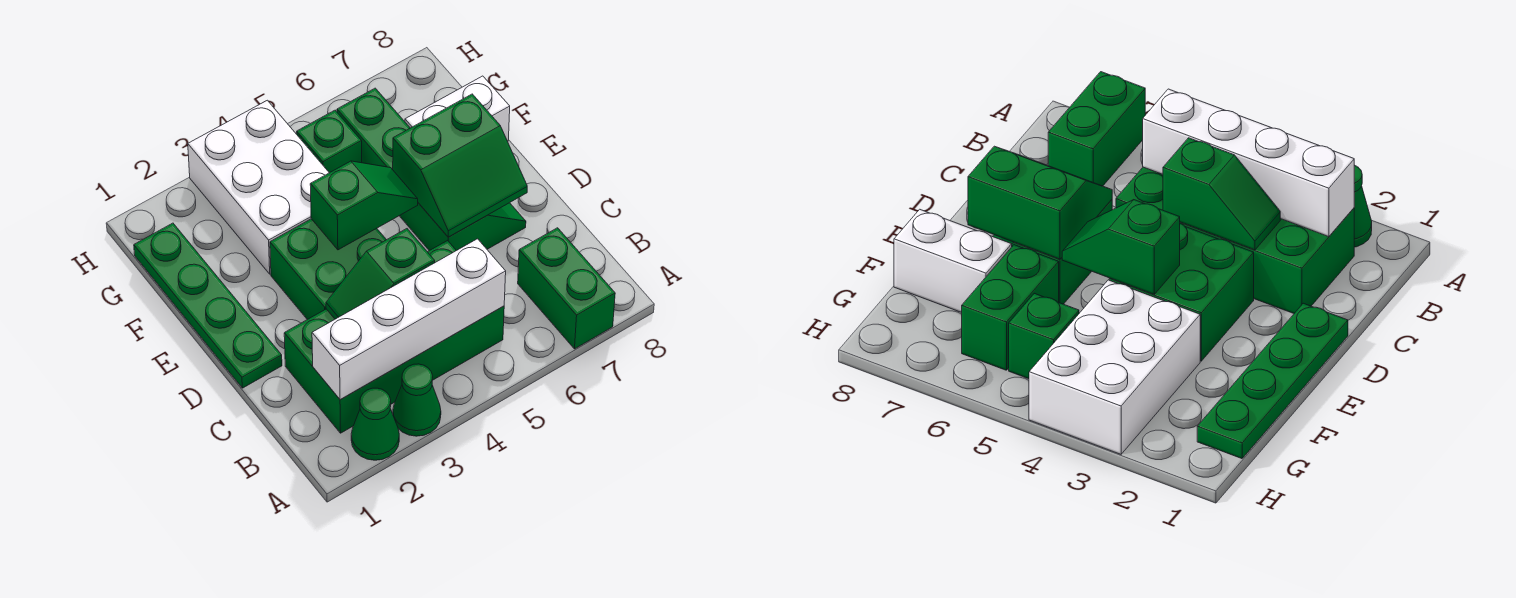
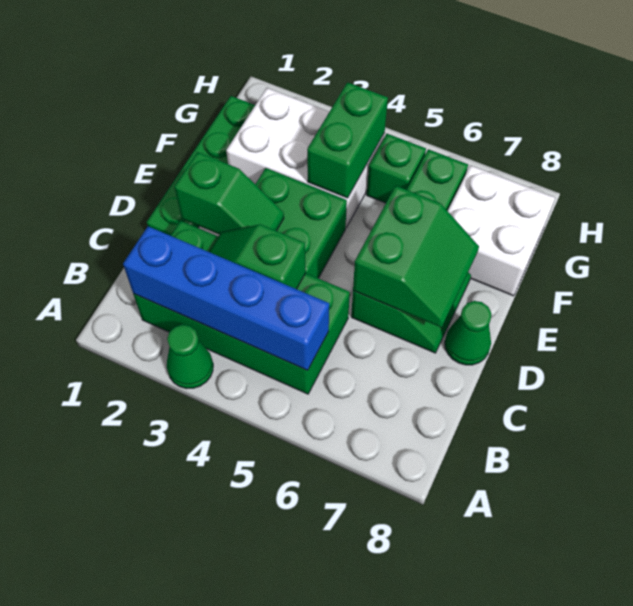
green 1x1 cone [351,388,399,460] -> green 1x1 cone moved to [445,301,491,365]
green 1x2 brick [518,228,615,349] -> green 1x2 brick moved to [307,82,388,198]
white 1x4 brick [312,239,506,400] -> blue 1x4 brick [123,226,329,370]
green 2x2 slope [393,94,527,237] -> green 2x2 slope turned to [353,186,479,328]
green 1x2 slope [310,161,418,250] -> green 1x2 slope moved to [174,152,284,235]
white 2x3 brick [188,100,329,274] -> white 2x3 brick turned to [226,88,385,228]
white 1x2 brick [405,76,510,141] -> white 2x2 brick [448,165,555,296]

